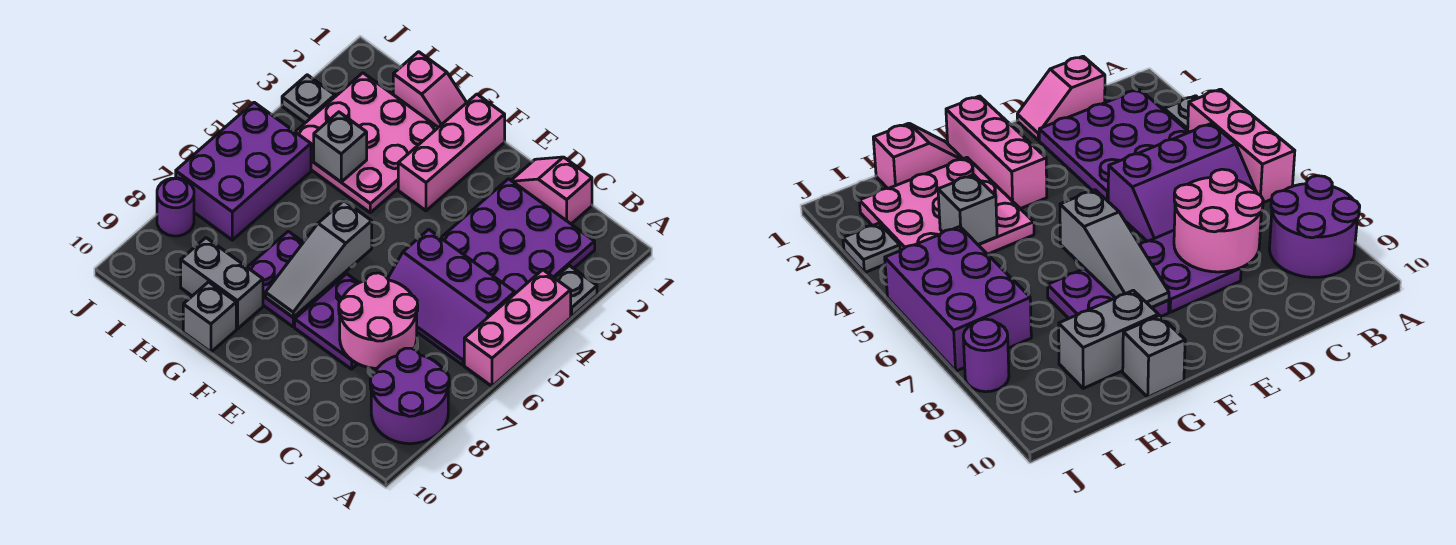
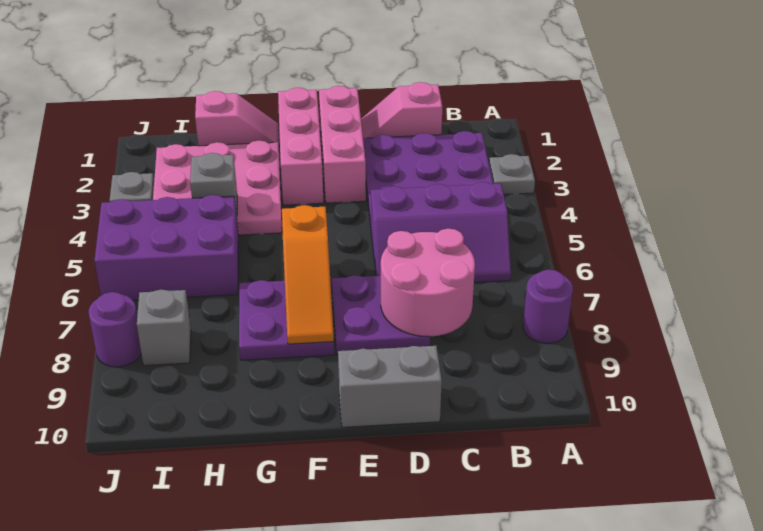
pink 1x3 brick [464,270,571,386] -> pink 1x3 brick moved to [319,86,366,203]
purple 2x2 round brick [370,348,449,444] -> purple 1x1 round brick [523,270,573,343]
grey 1x3 slope [266,201,372,317] -> orange 1x3 slope [282,205,334,344]
grey 1x2 brick [181,238,263,329] -> grey 1x2 brick moved to [338,346,442,427]
grey 1x1 brick [183,282,236,352] -> grey 1x1 brick moved to [137,290,191,366]
purple 2x3 brick [176,102,311,240] -> purple 2x3 brick turned to [94,195,238,300]

